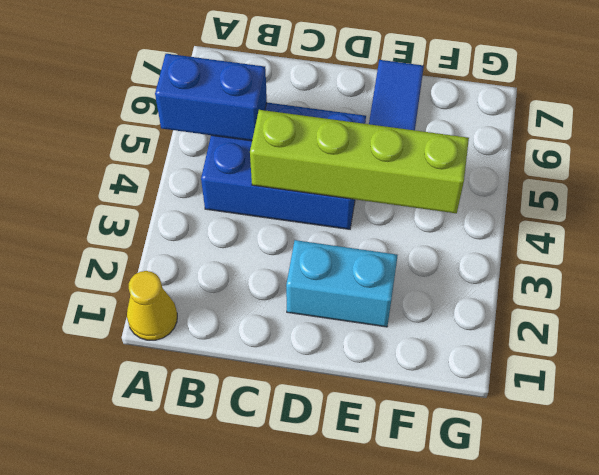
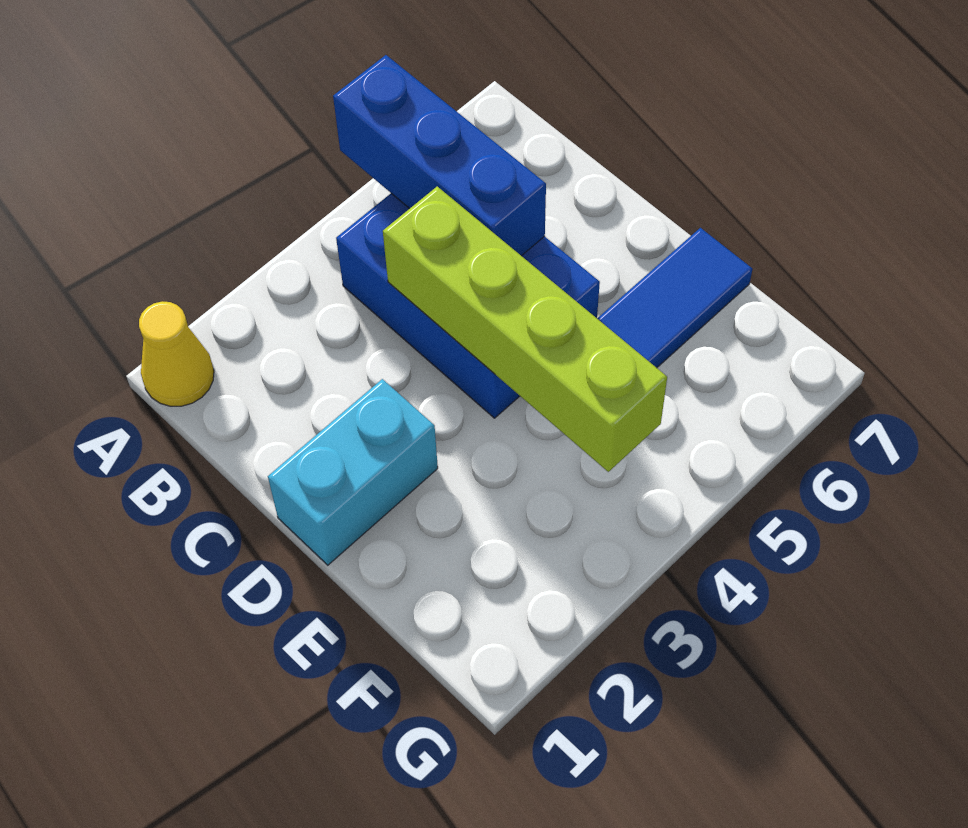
blue 1x2 brick [155,54,267,141] -> blue 1x3 brick [333,55,546,256]
cyan 1x2 brick [286,240,398,327] -> cyan 1x2 brick turned to [268,379,438,565]

